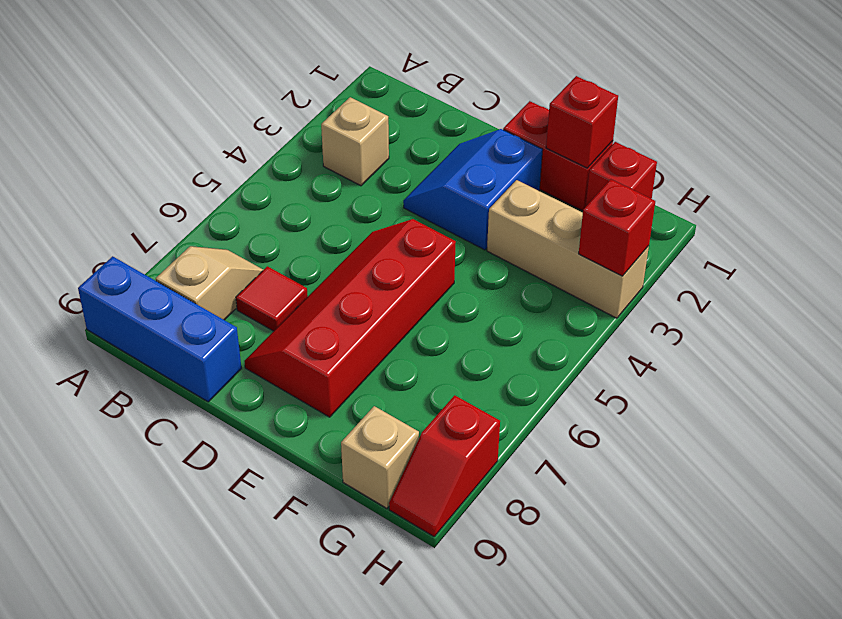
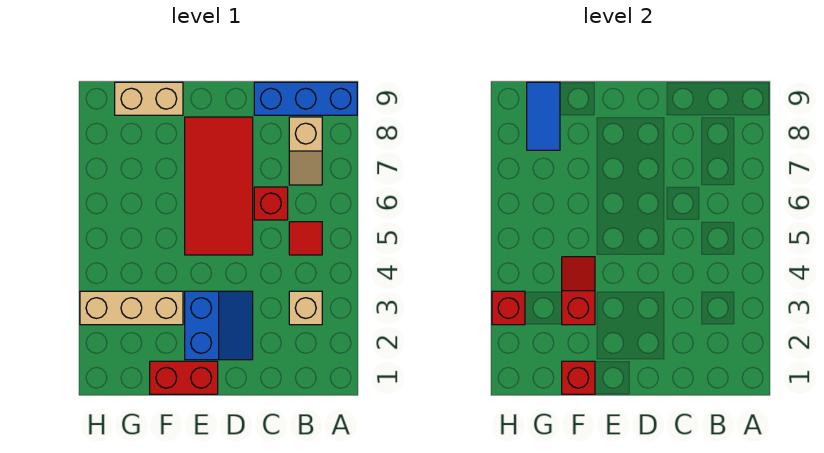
red 1x1 tile [236,266,308,331] -> red 1x1 tile moved to [289,222,322,255]
red 2x4 slope [244,219,456,417] -> red 2x4 tile [185,117,253,255]
red 1x1 brick [586,142,657,206] -> red 1x1 brick moved to [254,187,288,220]
none -> blue 1x2 tile [527,82,560,150]
tan 1x1 brick [341,406,419,508] -> tan 1x2 brick [115,82,183,115]
red 1x2 slope [389,395,500,536] -> red 1x2 slope moved to [562,257,595,325]

